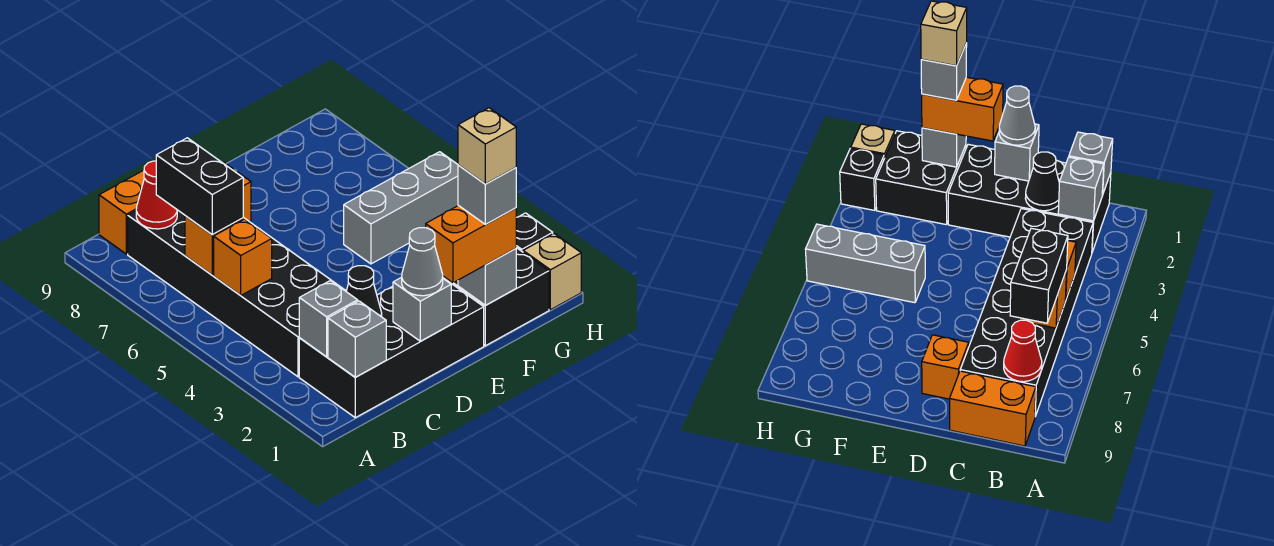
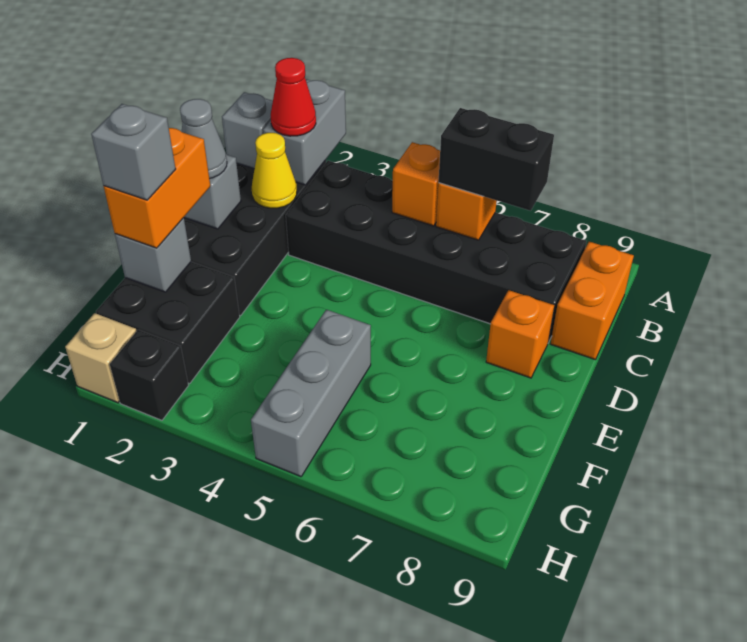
grey 1x1 brick [299,280,358,357] -> grey 1x2 brick [263,79,346,185]
red 1x1 cone [136,161,177,229] -> red 1x1 cone moved to [271,58,316,136]
black 1x1 cone [346,266,382,317] -> yellow 1x1 cone [252,133,297,208]
tan 1x1 brick [458,108,516,184] -> none

